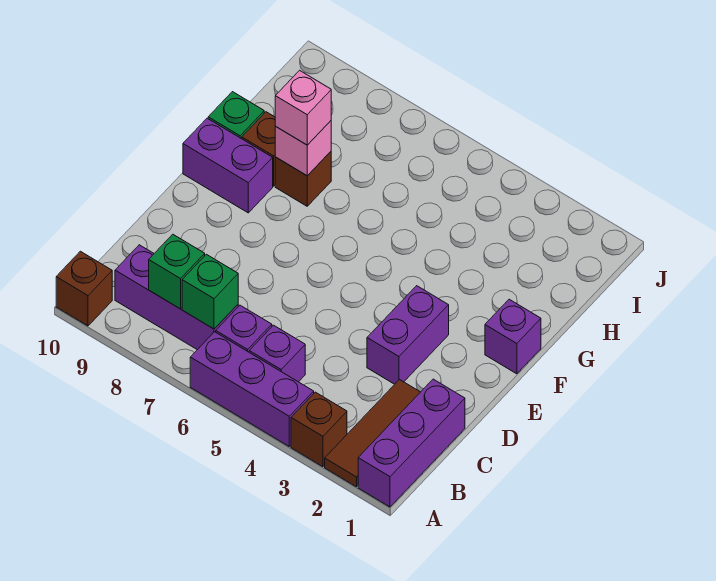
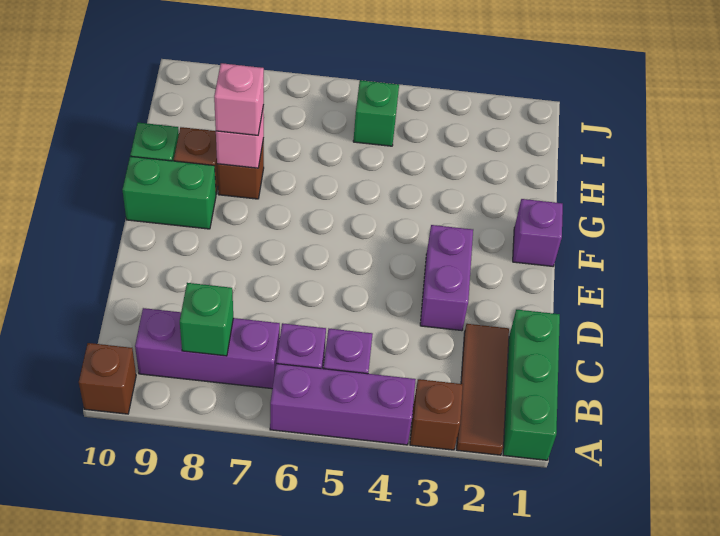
purple 1x3 brick [358,379,465,507] -> green 1x3 brick [503,310,560,460]
green 1x1 brick [182,254,238,329] -> green 1x1 brick moved to [353,80,399,146]
purple 1x2 brick [183,118,273,213] -> green 1x2 brick [122,156,216,229]

